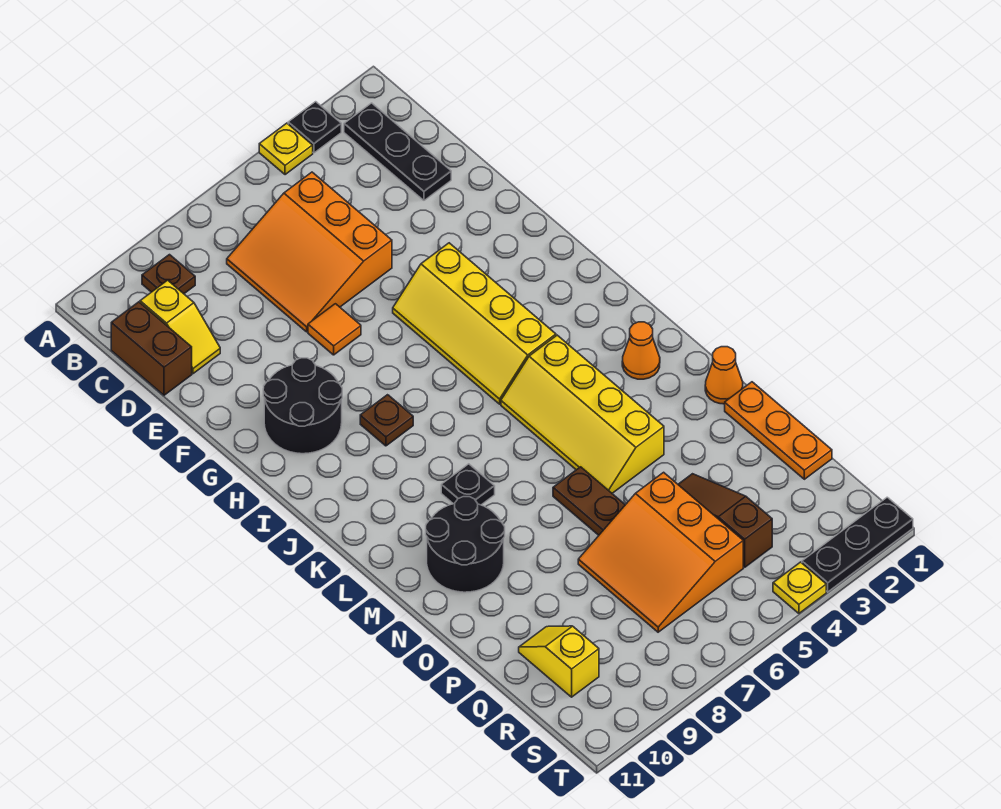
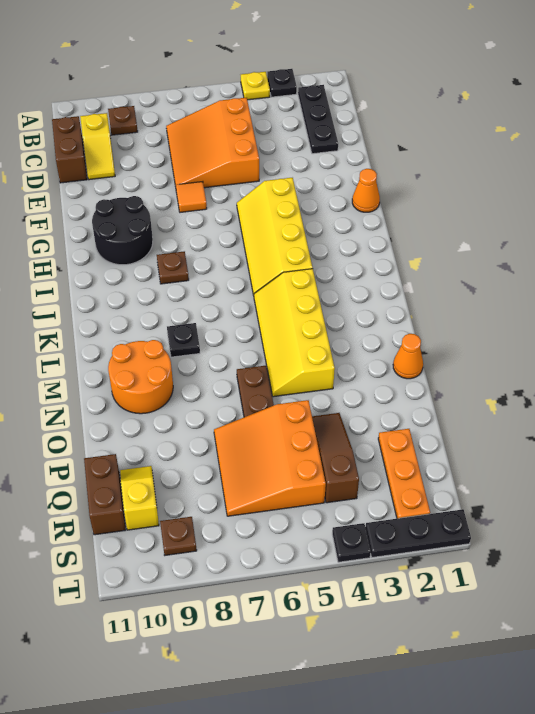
orange 1x1 cone [622,322,660,379] -> orange 1x1 cone moved to [352,169,380,212]
black 2x2 round brick [426,497,505,592] -> orange 2x2 round brick [108,340,173,414]
orange 1x3 plate [725,382,832,479] -> orange 1x3 plate moved to [378,429,430,519]
none -> brown 1x2 brick [84,454,126,535]
none -> brown 1x1 plate [160,517,197,555]
yellow 1x1 plate [773,562,826,613] -> black 1x1 plate [332,523,371,562]

